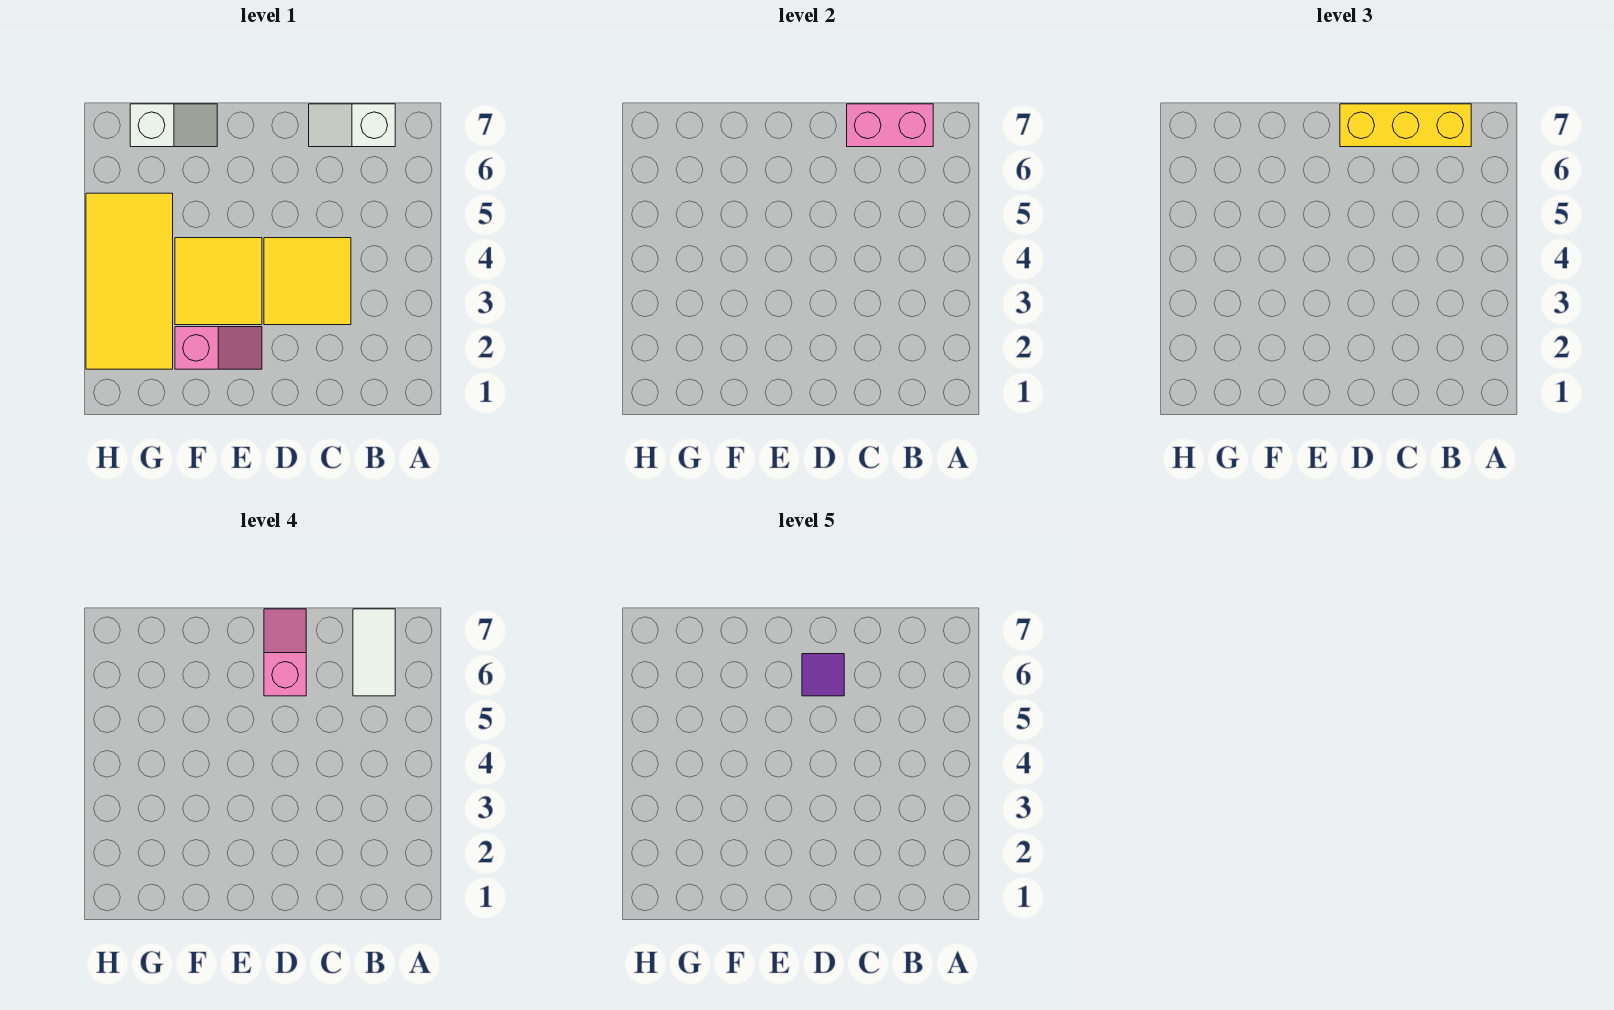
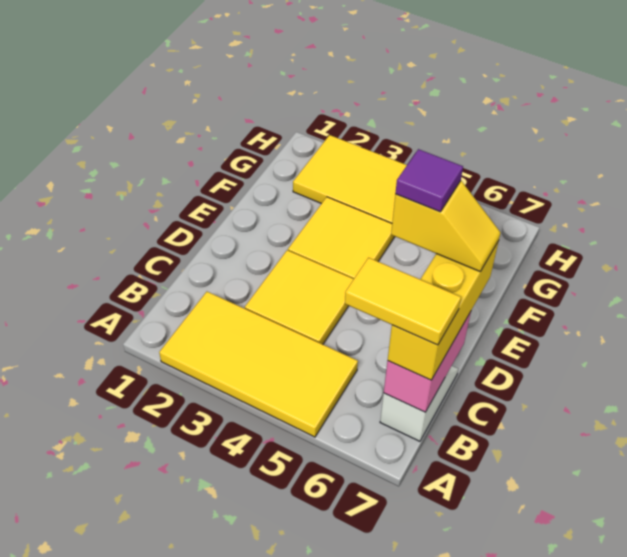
none -> yellow 2x4 tile [159,292,358,437]
white 1x2 tile [353,609,395,696] -> yellow 1x2 tile [345,258,461,345]
pink 1x2 slope [264,609,306,696] -> yellow 1x2 slope [391,181,501,271]
pink 1x2 slope [175,327,262,369] -> none
white 1x2 slope [130,104,217,147] -> none

